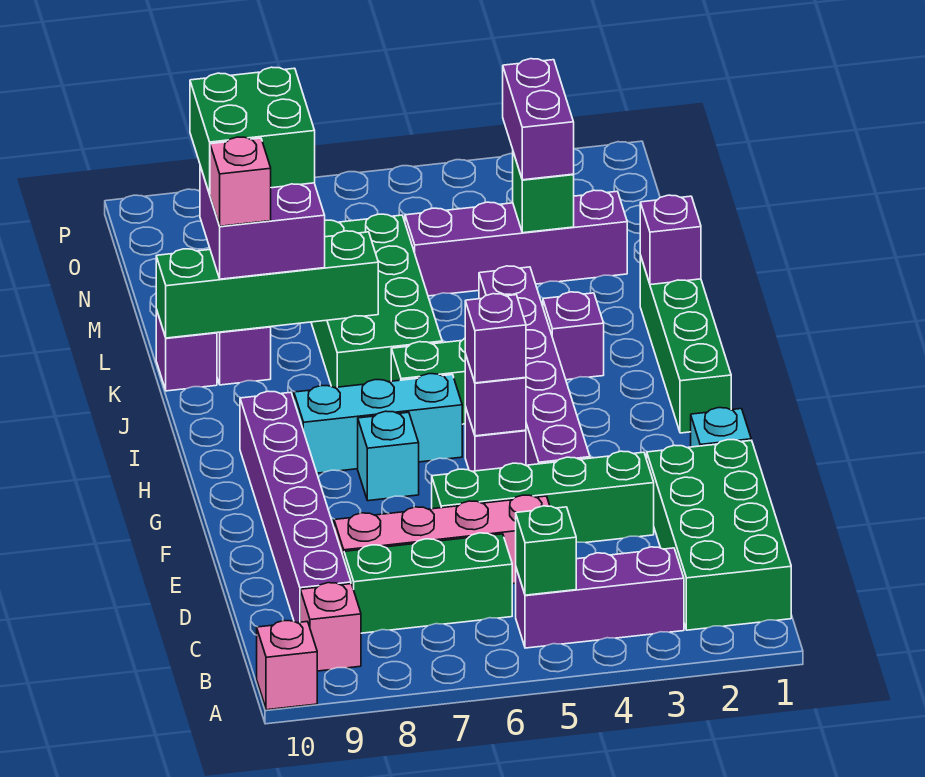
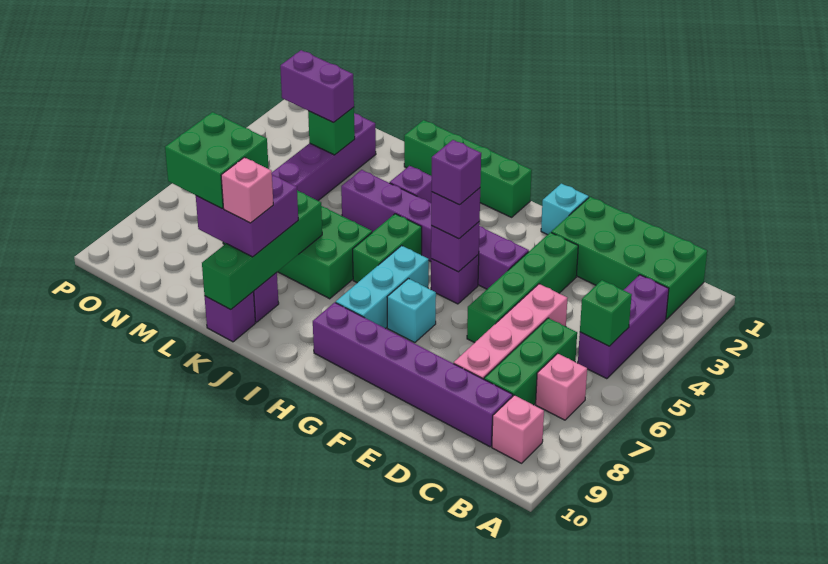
pink 1x1 brick [257,621,317,710] -> pink 1x1 brick moved to [536,353,587,420]
purple 1x1 brick [640,195,701,285] -> purple 1x1 brick moved to [431,140,481,205]

